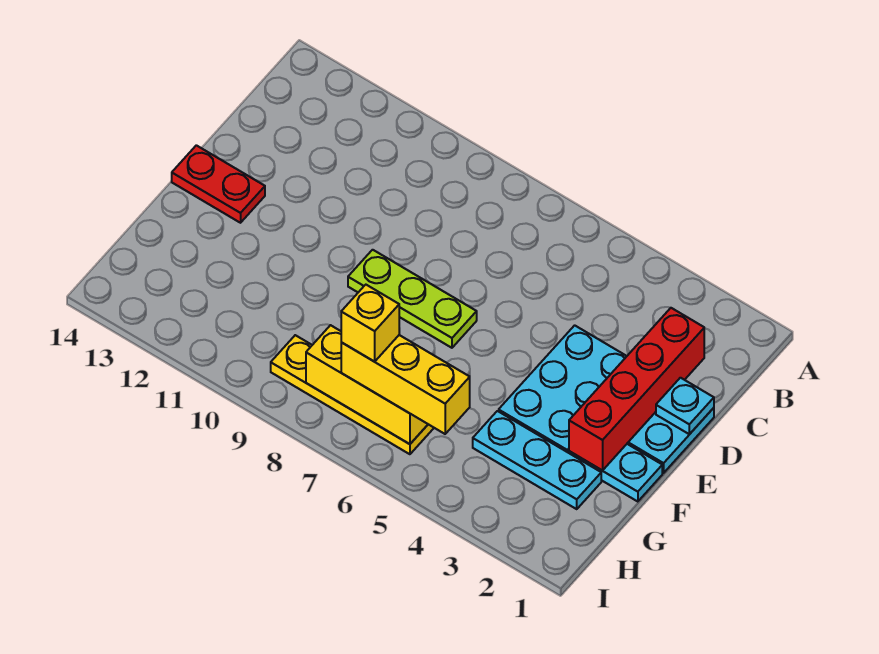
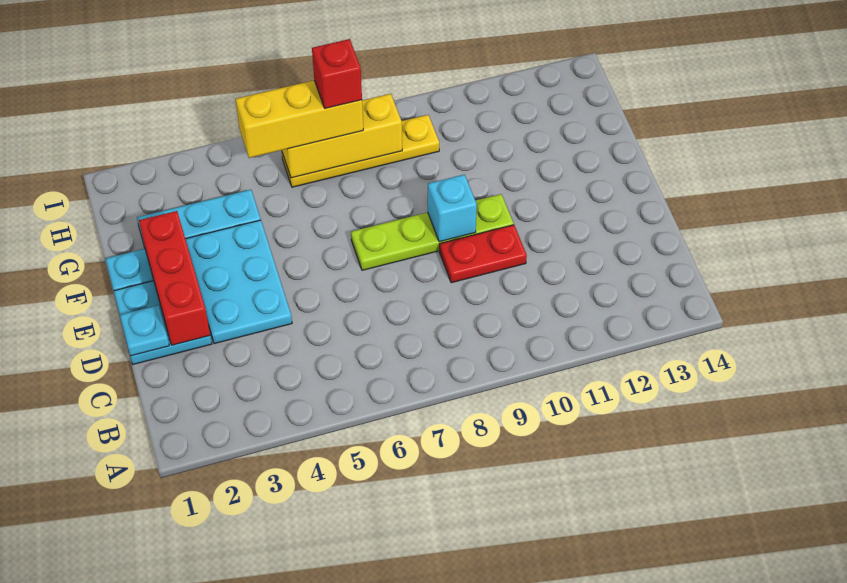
red 1x4 brick [569,308,704,470] -> red 1x3 brick [139,211,210,345]
lime 1x3 plate [348,250,477,348] -> lime 1x4 plate [351,194,514,270]
none -> cyan 1x1 brick [428,175,477,242]
red 1x2 plate [172,145,265,223] -> red 1x2 plate moved to [439,225,527,283]
yellow 1x1 brick [341,285,399,362] -> red 1x1 brick [312,39,362,108]

